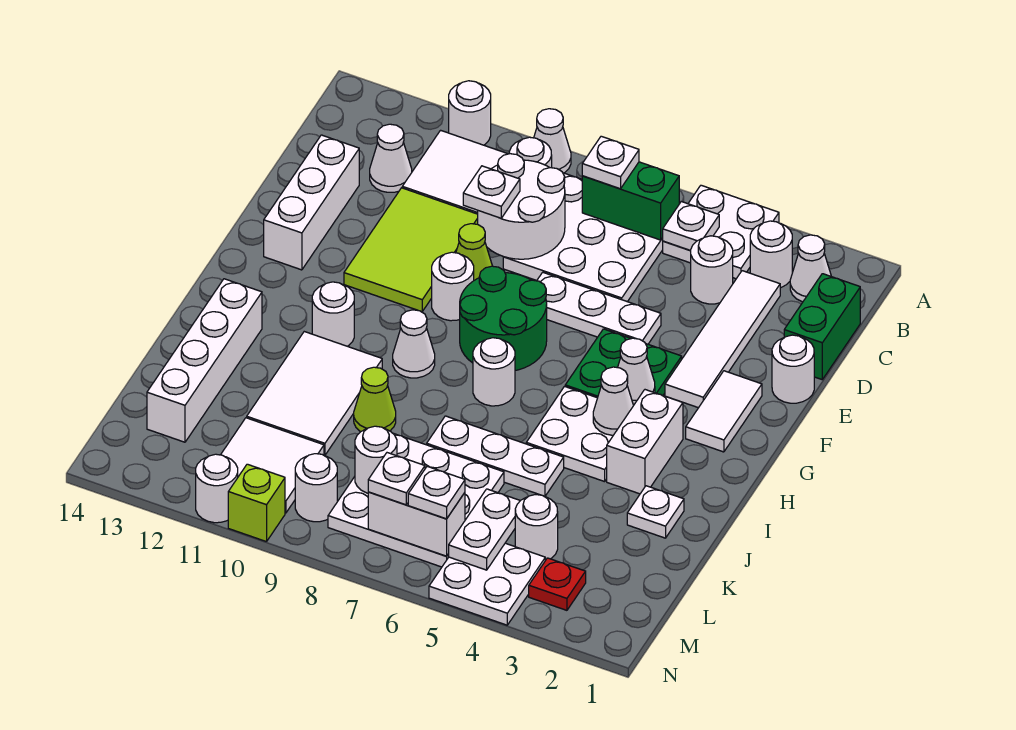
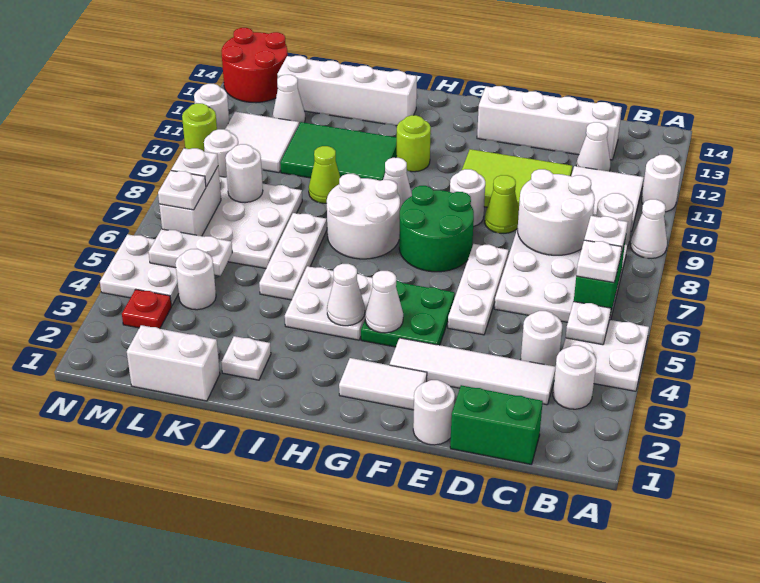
white 1x1 cone [790,235,831,302] -> white 1x1 cone moved to [273,75,305,124]
white 1x1 plate [463,166,520,218] -> white 1x1 plate moved to [576,240,622,282]
white 1x3 brick [264,135,359,270] -> white 1x4 brick [477,86,622,160]
white 1x2 brick [607,390,683,494] -> white 1x2 brick moved to [127,325,220,401]
white 1x1 round brick [473,338,515,406] -> white 2x2 round brick [327,174,400,259]
white 1x1 round brick [312,282,354,346] -> lime 1x1 round brick [396,115,431,172]
white 2x3 tile [247,332,382,455] -> green 2x3 tile [280,122,397,181]
none -> red 2x2 round brick [221,28,288,103]
lime 1x1 brick [228,464,285,542] -> lime 1x1 round brick [182,103,217,152]

